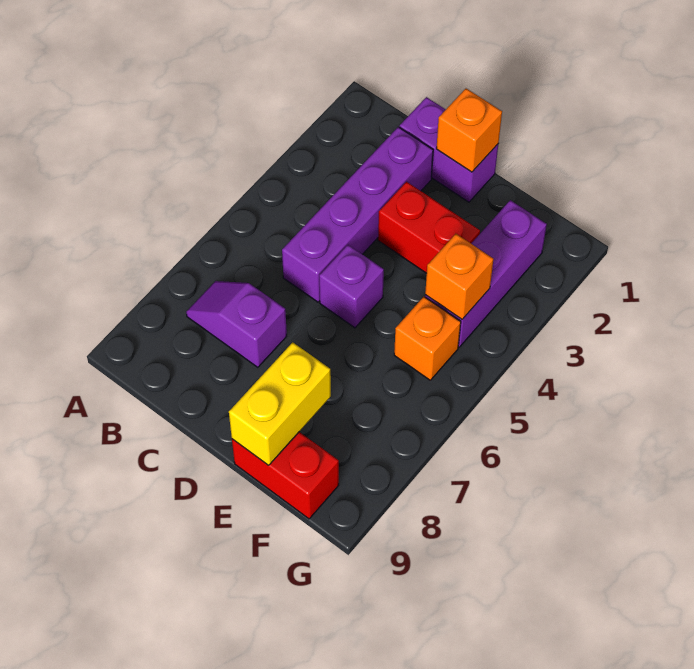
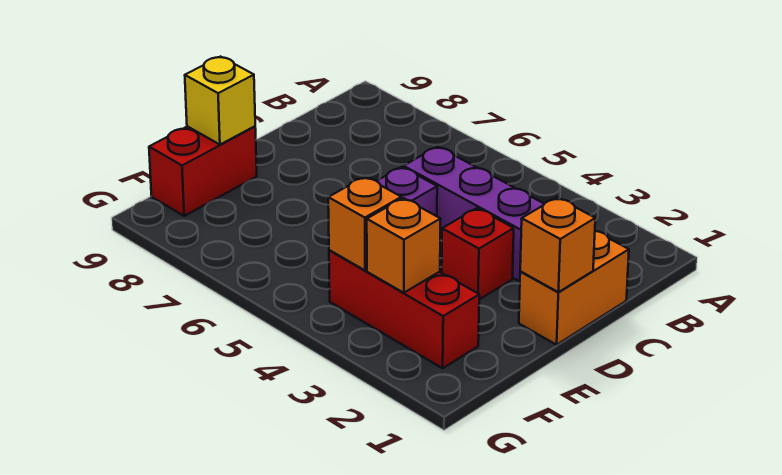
purple 1x2 slope [186,281,287,367] -> none
purple 1x2 brick [399,97,498,202] -> orange 1x2 brick [519,231,629,345]
red 1x2 brick [378,182,480,273] -> red 1x1 brick [442,208,514,299]
yellow 1x2 brick [229,342,331,465] -> yellow 1x1 brick [185,57,255,145]
purple 1x3 brick [425,200,547,347] -> red 1x3 brick [329,250,479,368]
orange 1x1 brick [394,297,461,380] -> orange 1x1 brick moved to [367,198,441,293]

